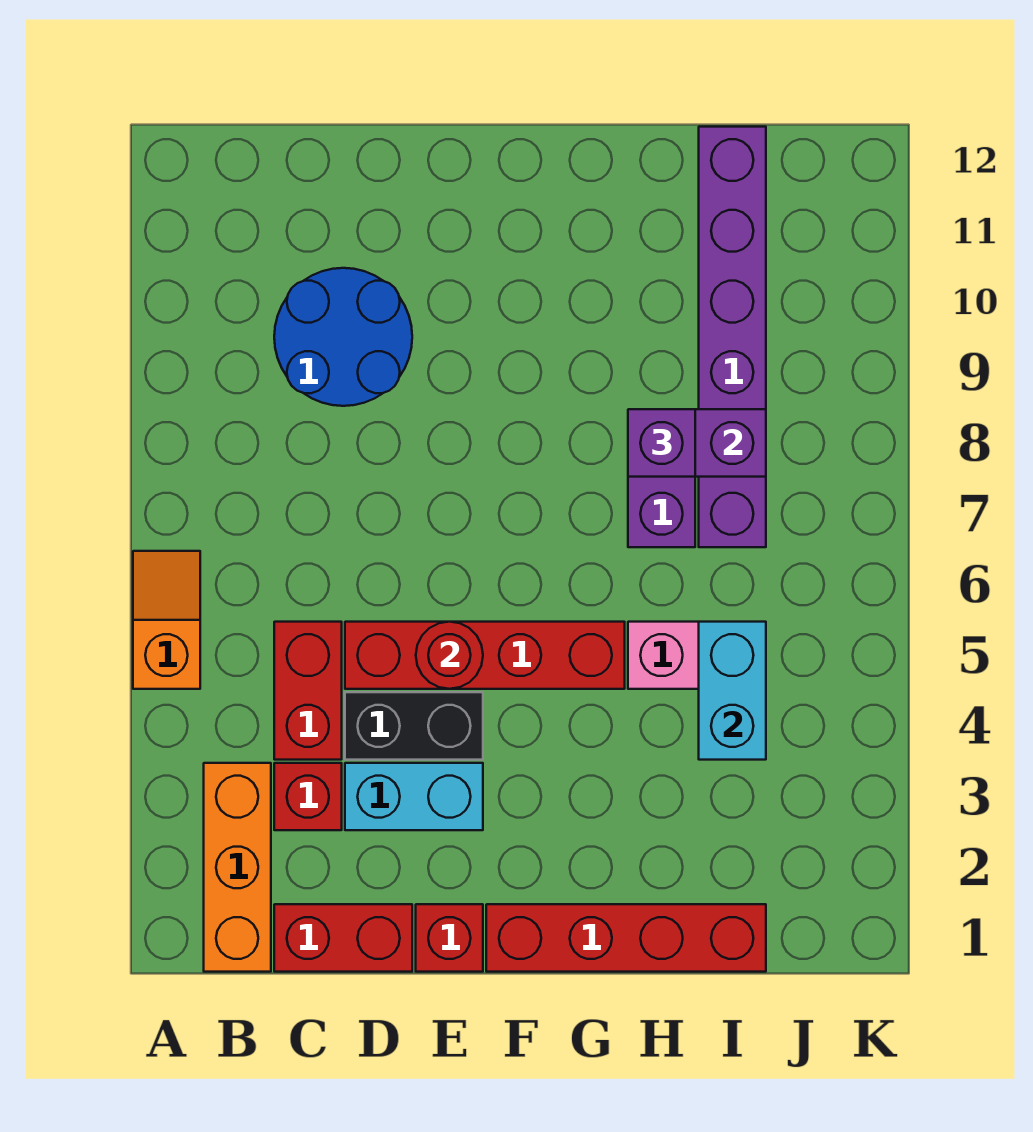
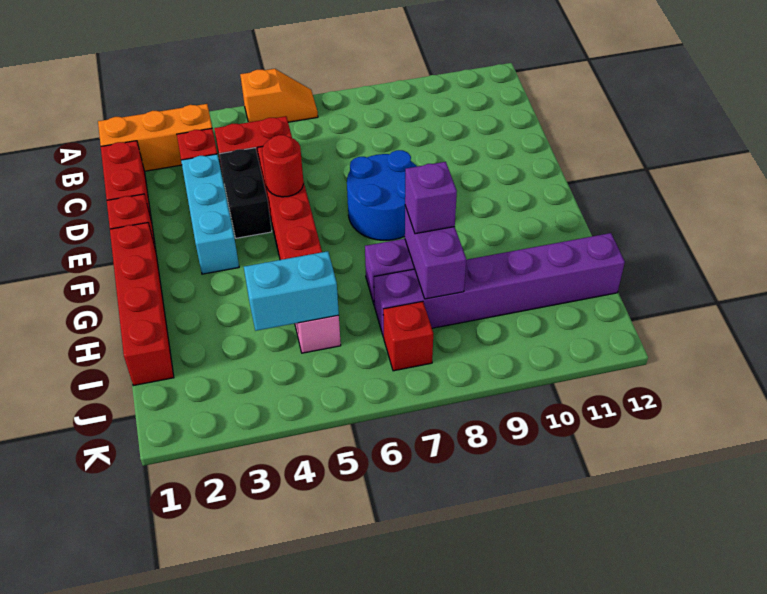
blue 2x2 round brick [274,268,412,406] -> blue 2x2 round brick moved to [347,150,417,240]
cyan 1x2 brick [345,763,483,830] -> cyan 1x3 brick [181,154,239,274]
none -> red 1x1 brick [383,301,433,371]

